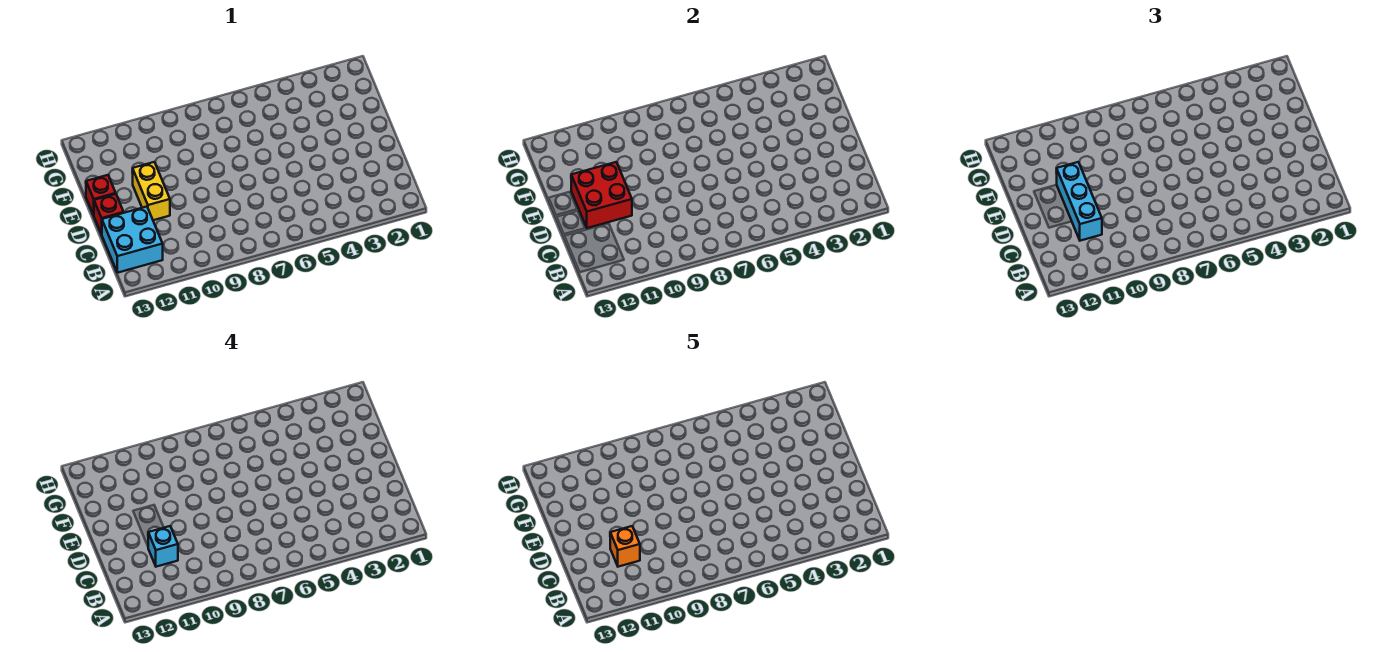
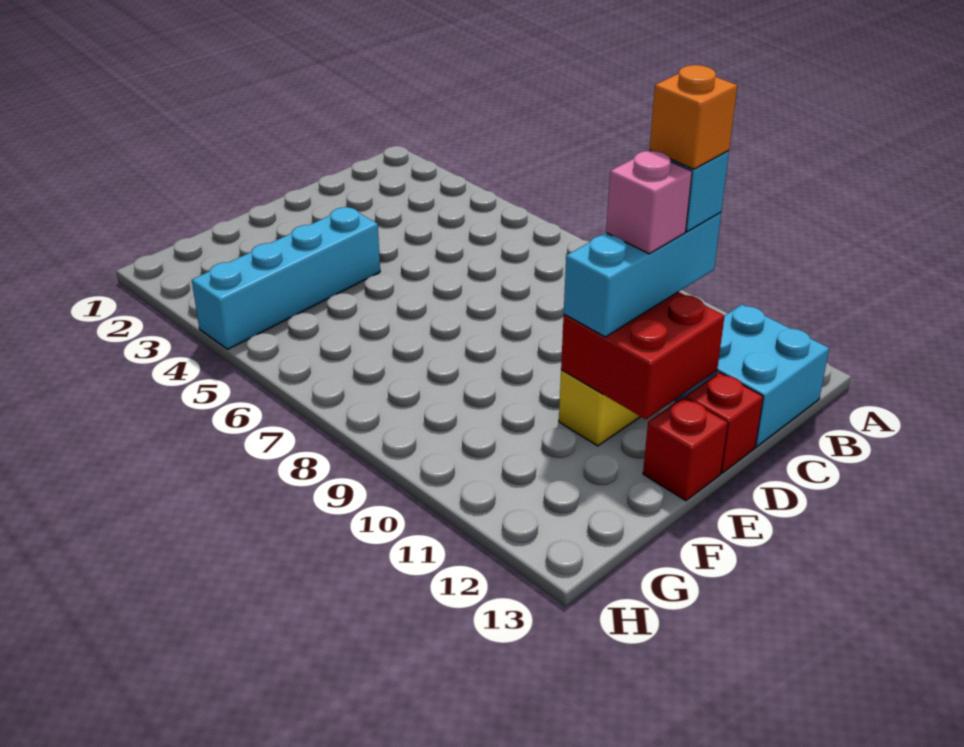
none -> pink 1x1 brick [606,151,692,254]
none -> cyan 1x4 brick [192,207,380,349]

